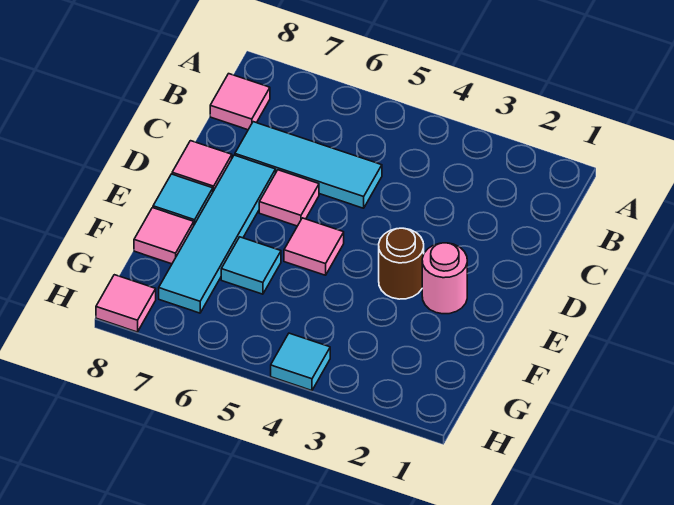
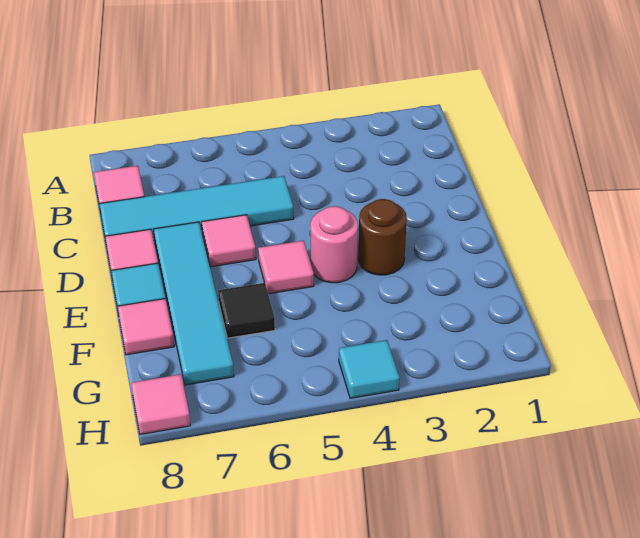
cyan 1x3 tile [235,122,382,208] -> cyan 1x4 tile [99,176,294,241]
pink 1x1 round brick [422,243,467,314] -> pink 1x1 round brick moved to [310,206,358,283]
cyan 1x1 tile [221,237,281,294] -> black 1x1 tile [218,283,275,338]

